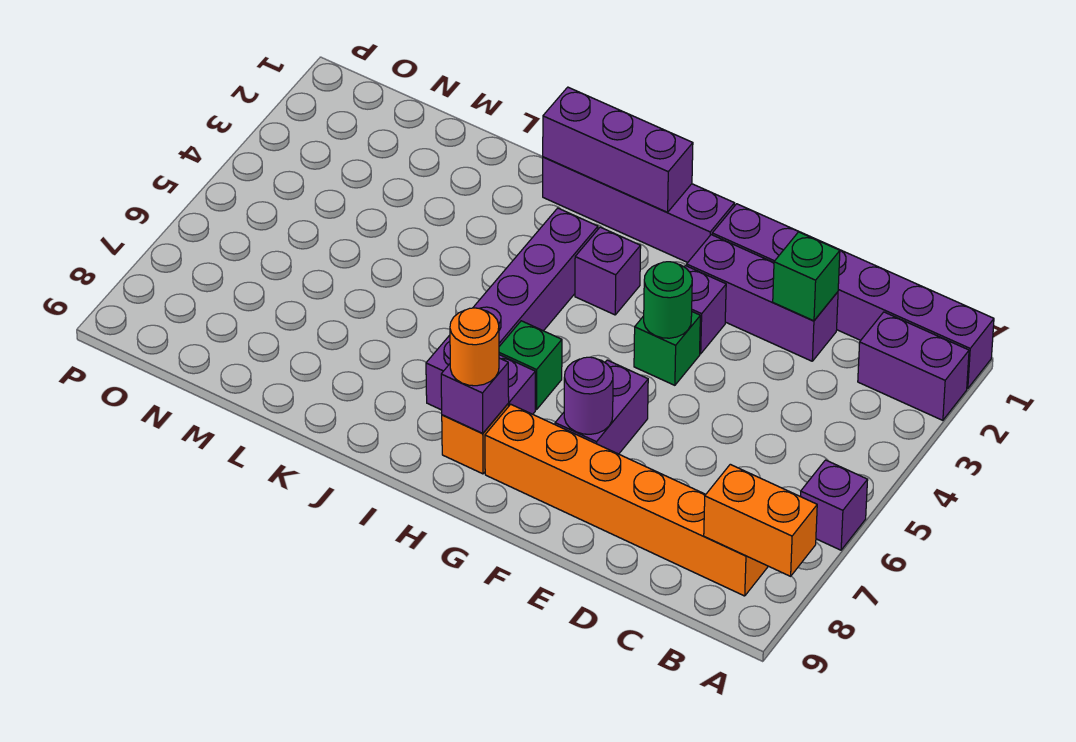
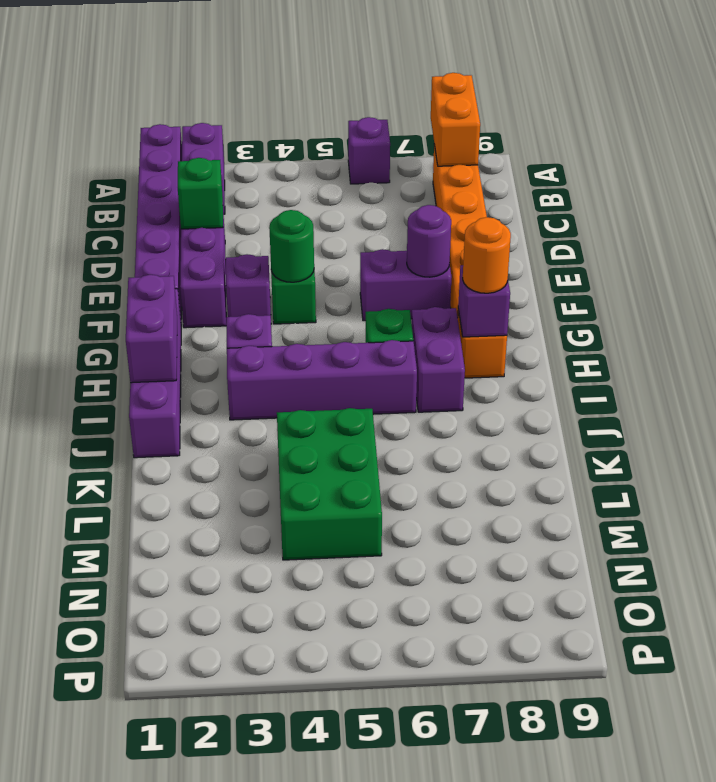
purple 1x3 brick [543,87,693,212] -> purple 1x2 brick [126,275,177,383]
none -> green 2x3 brick [277,408,382,560]

